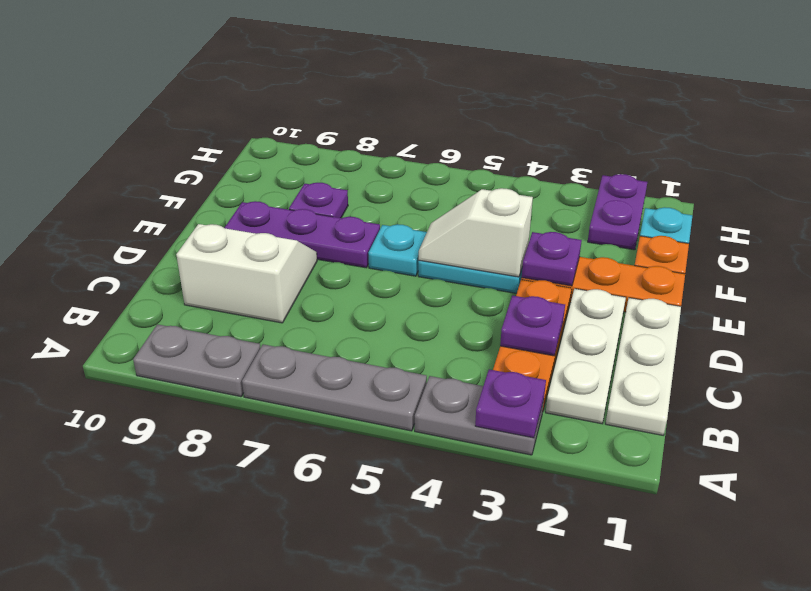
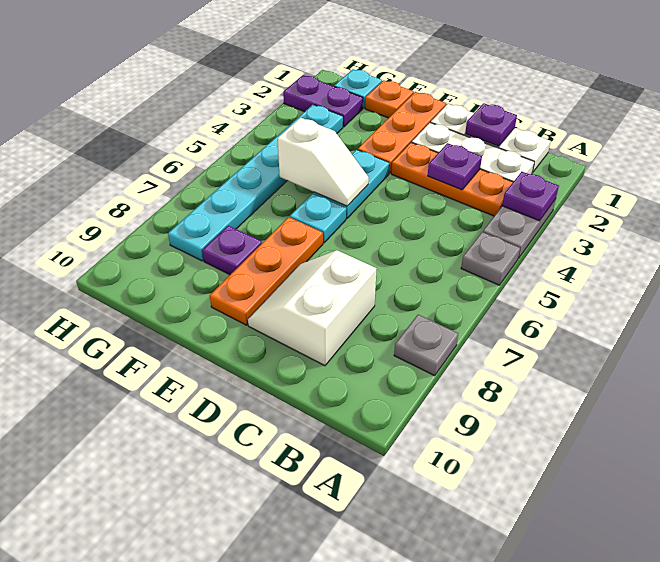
grey 1x3 plate [242,344,427,431] -> grey 1x1 plate [461,232,520,285]
grey 1x2 plate [133,324,260,397] -> grey 1x1 plate [394,315,458,376]
purple 1x1 plate [522,232,582,286] -> purple 1x1 plate moved to [465,103,517,146]
white 1x2 slope [419,188,533,277] -> white 1x2 slope turned to [278,118,369,206]
purple 1x3 plate [225,201,380,268] -> orange 1x3 plate [210,217,323,325]
none -> cyan 1x6 plate [168,105,343,261]

